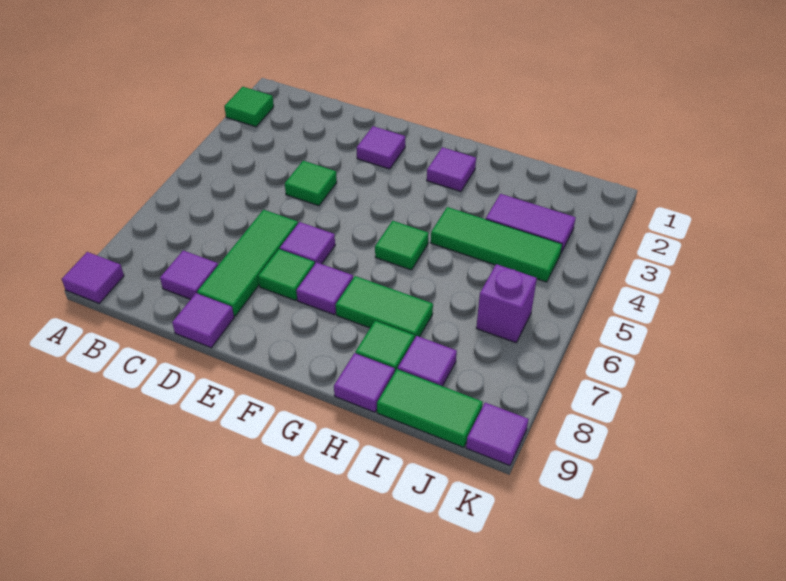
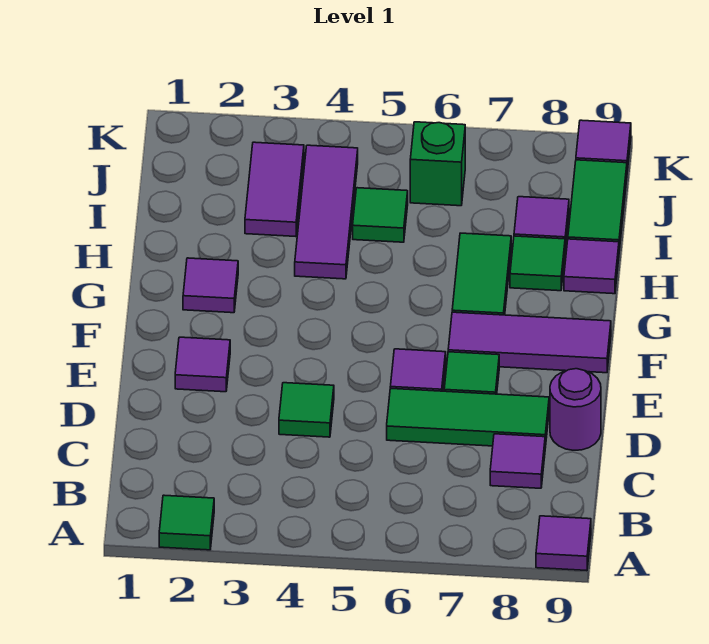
purple 1x1 tile [172,293,234,348] -> purple 1x1 round brick [550,369,601,450]
purple 1x1 tile [296,262,353,315] -> purple 1x3 tile [448,312,611,373]
green 1x1 tile [375,221,429,270] -> green 1x1 tile moved to [353,188,408,242]
green 1x3 tile [431,207,562,282] -> purple 1x3 tile [295,145,358,279]
purple 1x1 brick [476,264,537,343] -> green 1x1 brick [410,122,465,206]

